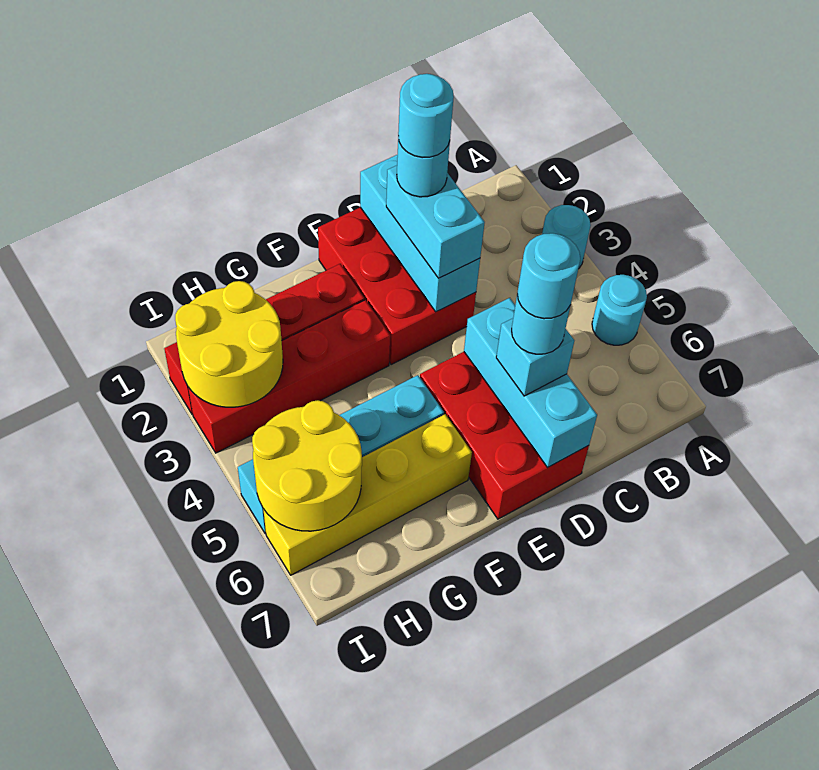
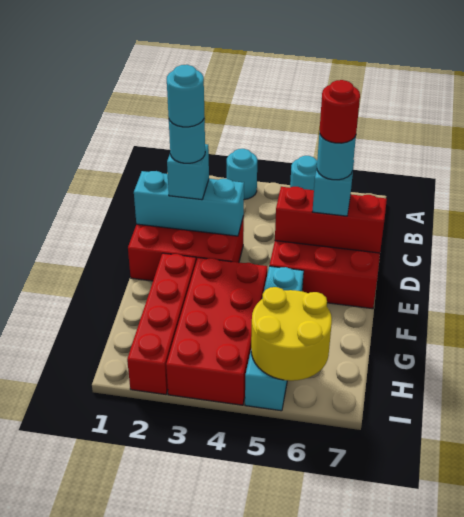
cyan 1x2 brick [386,165,485,278] -> cyan 1x1 brick [167,144,209,200]
cyan 1x3 brick [464,298,597,467] -> red 1x3 brick [275,187,387,253]
cyan 1x1 round brick [517,233,580,319] -> red 1x1 round brick [320,80,360,143]
red 1x4 brick [188,300,390,453] -> red 2x4 brick [166,258,267,405]
yellow 1x4 brick [263,414,472,575] -> none
yellow 2x2 round brick [175,281,283,407] -> none

